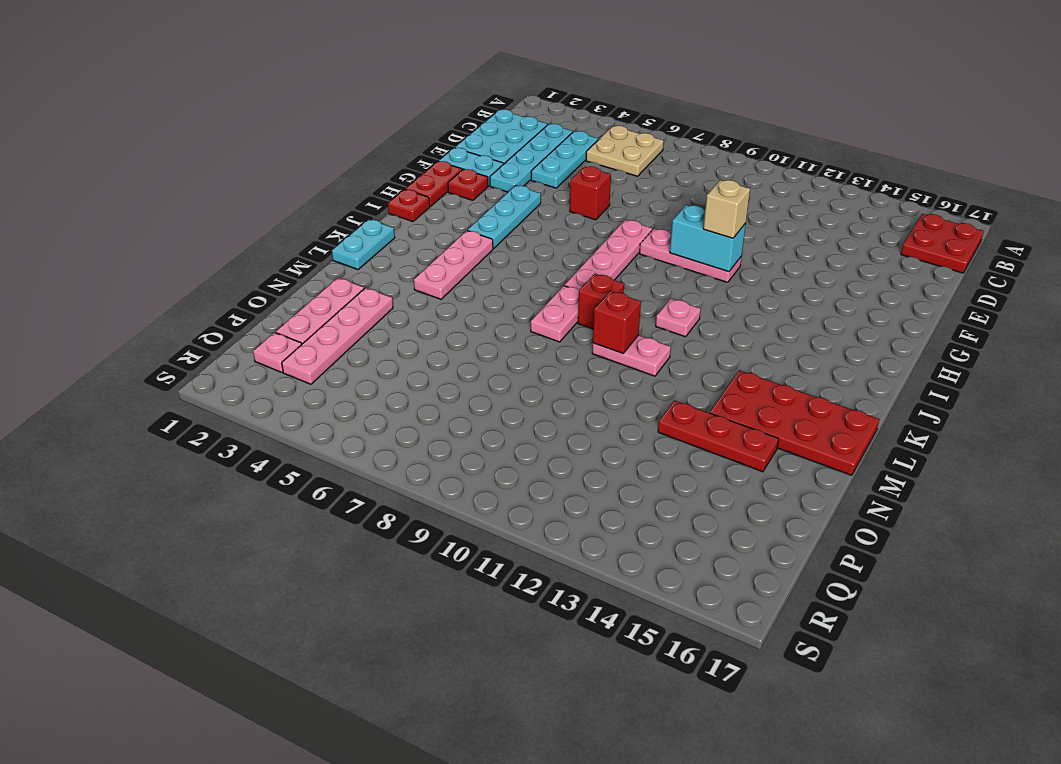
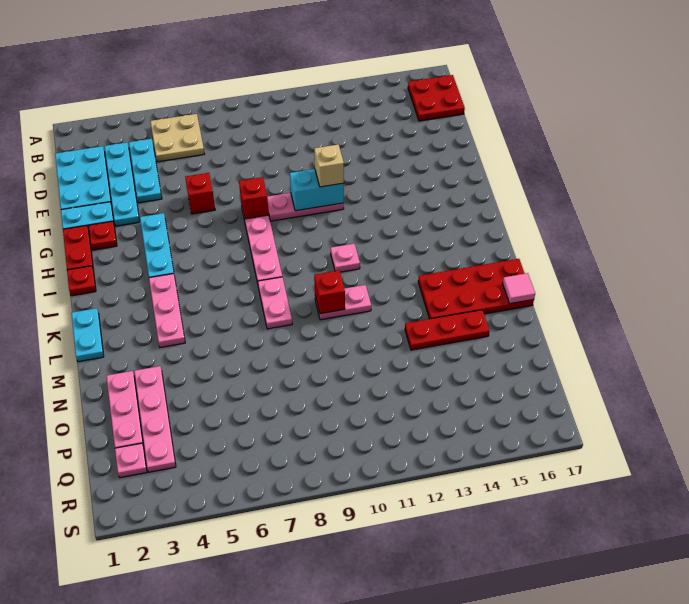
red 1x1 brick [578,274,624,329] -> red 1x1 brick moved to [239,177,269,219]
none -> pink 1x1 tile [503,273,535,304]

